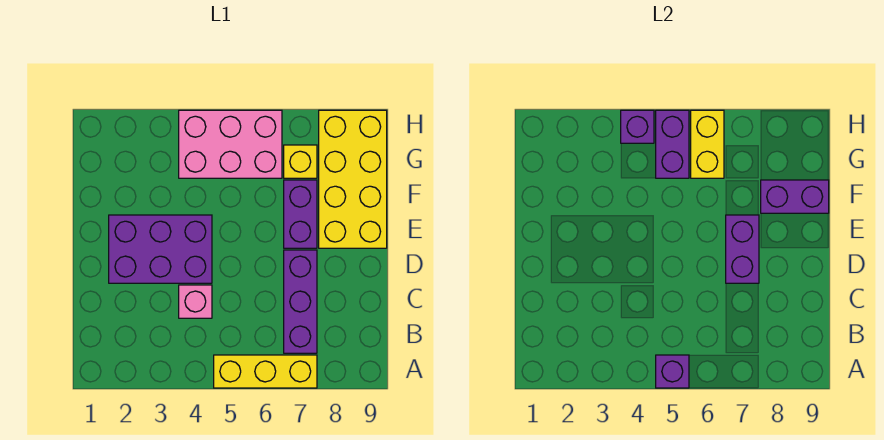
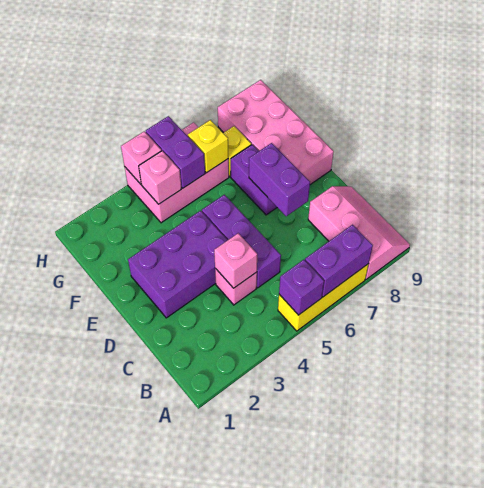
none -> pink 2x3 slope [308,186,410,279]
purple 1x3 brick [284,250,317,353] -> purple 1x3 brick moved to [202,195,281,288]
none -> pink 1x1 brick [214,233,257,288]
yellow 2x4 brick [319,110,387,248] -> pink 2x4 brick [218,80,334,185]
purple 1x2 brick [761,180,829,213] -> purple 1x2 brick moved to [305,225,373,297]
none -> pink 1x1 brick [139,151,181,204]
yellow 1x2 brick [691,110,724,178] -> yellow 1x1 brick [188,120,229,173]
purple 1x1 brick [621,110,654,143] -> pink 1x1 brick [121,131,161,184]

